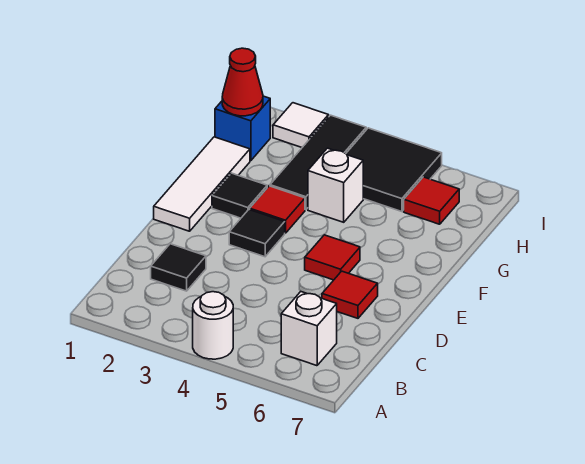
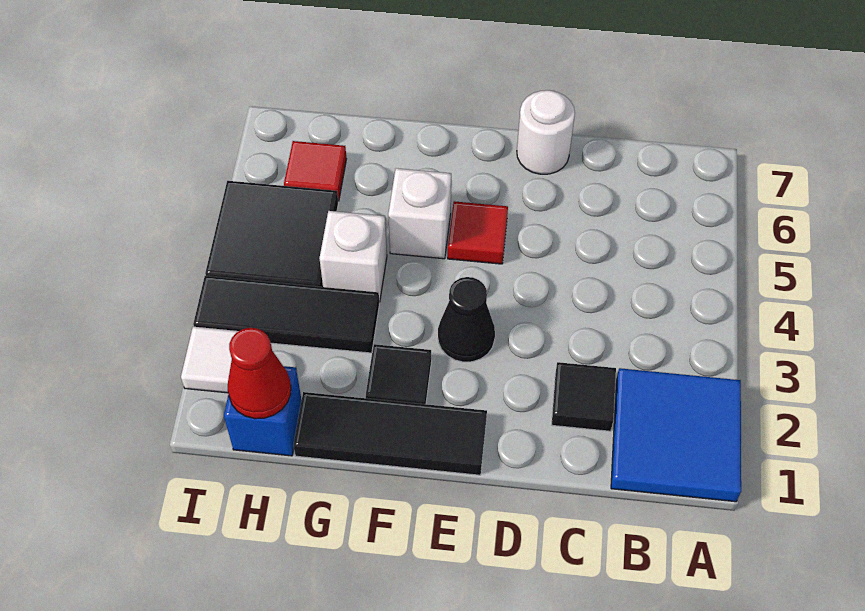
none -> blue 2x2 tile [611,368,741,502]
white 1x1 round brick [193,292,233,359] -> white 1x1 round brick moved to [517,90,575,174]
white 1x1 brick [281,292,337,366] -> white 1x1 brick moved to [388,168,451,259]
red 1x1 tile [322,271,378,318] -> none
white 1x3 tile [154,137,250,231] -> black 1x3 tile [293,392,487,475]
black 1x1 tile [229,210,285,257] -> black 1x1 cone [438,277,495,362]
red 1x1 tile [250,186,305,233] -> none

